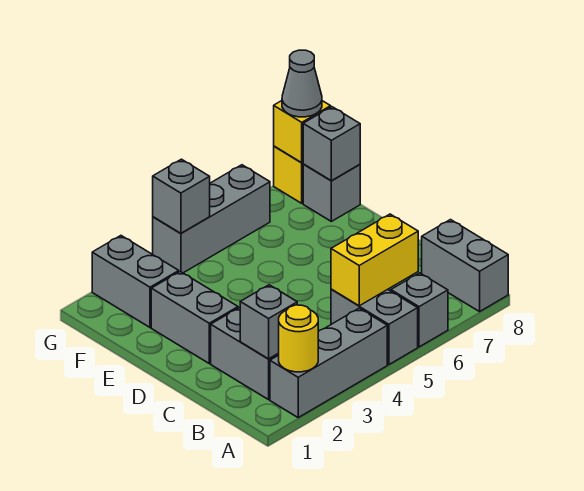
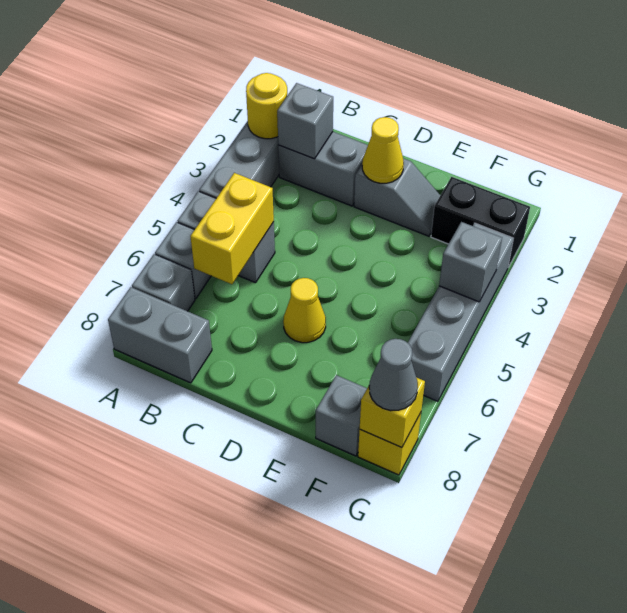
grey 1x2 brick [151,272,238,363] -> grey 1x2 slope [354,158,440,236]
none -> yellow 1x1 cone [362,117,404,183]
none -> yellow 1x1 cone [283,278,326,343]
grey 1x2 brick [92,236,179,327] -> black 1x2 brick [431,177,530,267]
grey 1x1 brick [303,107,360,181] -> grey 1x1 brick moved to [132,254,195,311]
grey 1x3 brick [153,165,270,273] -> grey 1x4 brick [408,223,513,401]

